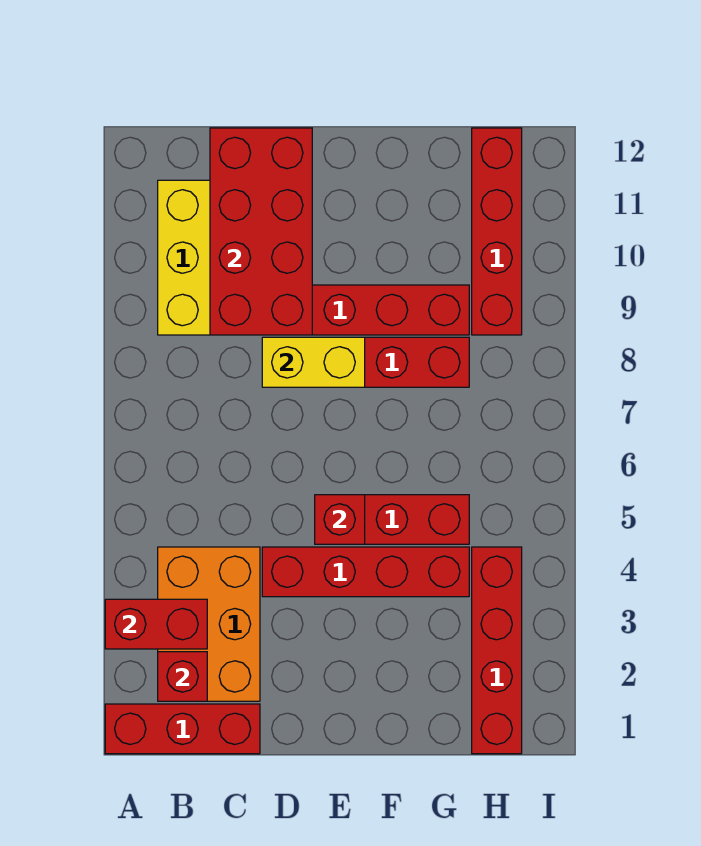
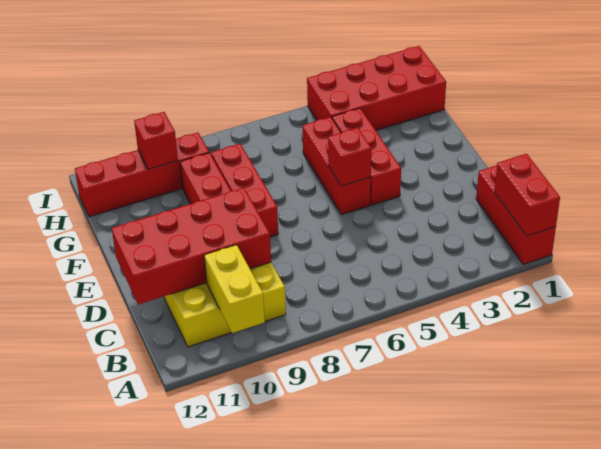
red 1x2 brick [105,599,207,649] -> red 1x2 brick moved to [495,154,560,236]
orange 2x3 brick [158,547,260,701] -> none
red 1x1 brick [158,652,207,701] -> red 1x1 brick moved to [134,112,178,169]
red 1x4 brick [262,547,469,597] -> red 1x3 brick [332,108,401,205]
yellow 1x2 brick [262,337,365,387] -> yellow 1x2 brick moved to [204,245,265,333]
red 1x4 brick [472,547,522,754] -> red 2x4 brick [307,46,446,130]

